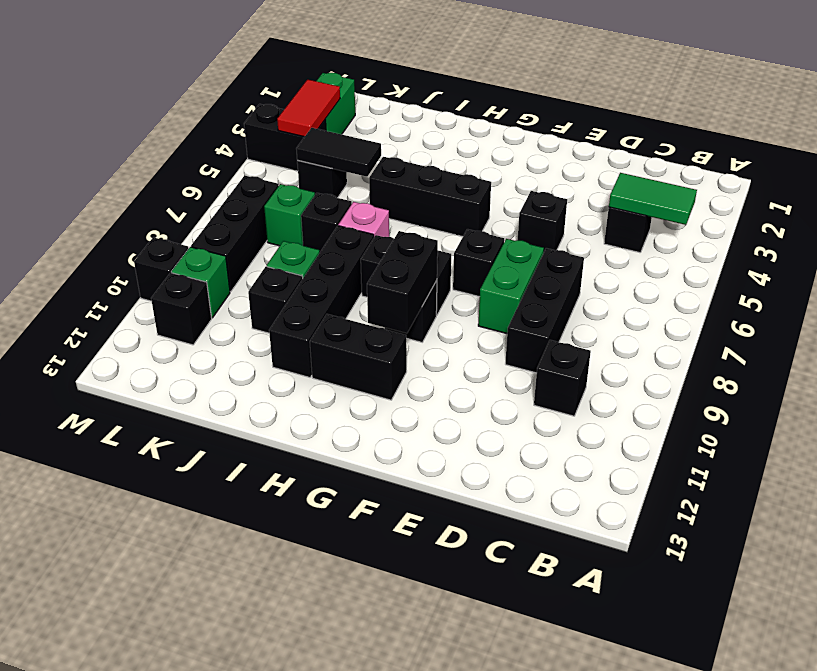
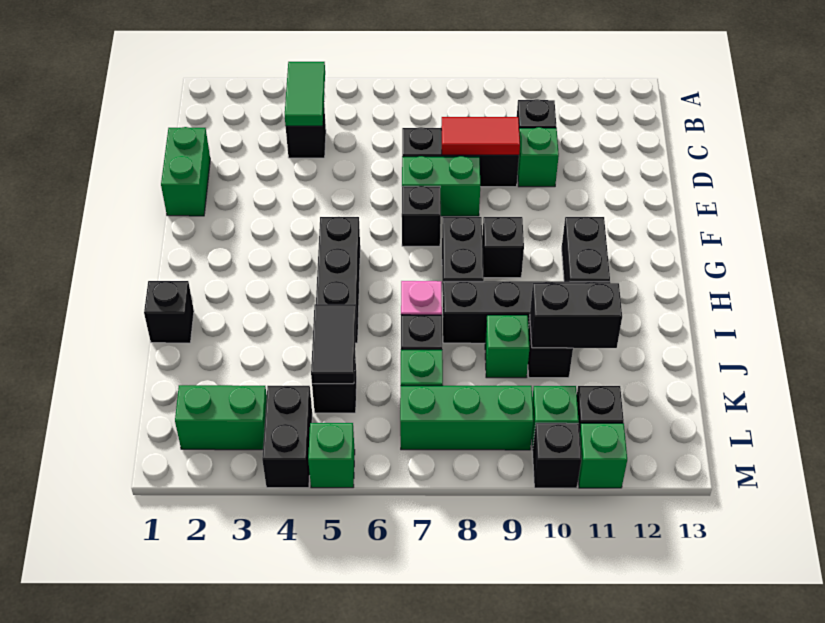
none -> green 1x2 brick [161,127,210,216]
none -> green 1x1 brick [518,127,559,187]
black 1x1 brick [518,191,567,251] -> black 1x1 brick moved to [144,281,194,343]
black 1x2 brick [367,231,438,333] -> black 1x2 brick moved to [530,283,622,348]
red 1x2 tile [277,80,340,137] -> red 1x2 tile moved to [441,117,520,155]
black 1x3 brick [191,175,279,292] -> green 1x3 brick [400,386,533,450]
none -> green 1x1 brick [308,423,355,488]
none -> green 1x1 brick [578,423,627,488]

